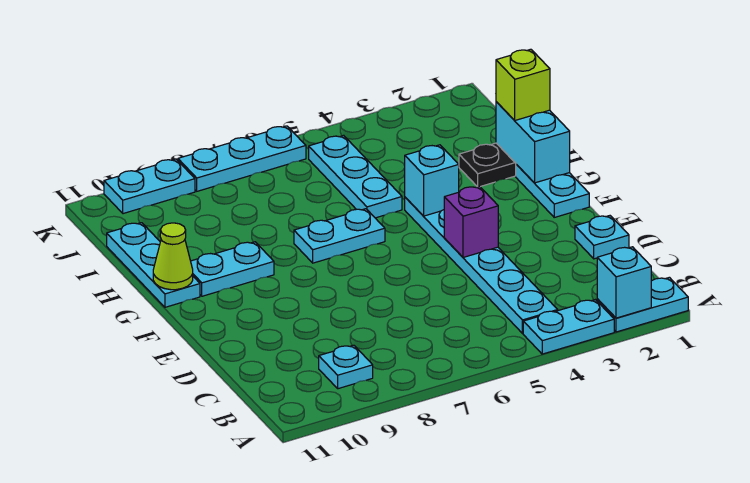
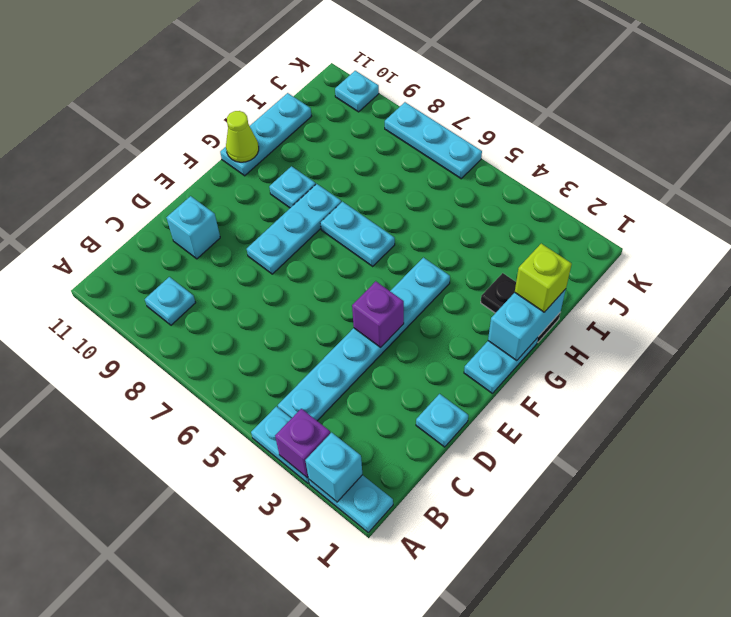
none -> purple 1x1 brick [275,409,330,478]
cyan 1x1 brick [405,145,459,216] -> cyan 1x1 brick moved to [166,196,220,259]
cyan 1x2 plate [191,242,274,296] -> cyan 1x1 plate [269,166,316,208]
cyan 1x3 plate [309,135,402,218] -> cyan 1x3 plate moved to [247,184,341,274]
cyan 1x2 plate [104,159,195,214] -> cyan 1x1 plate [335,71,379,112]

